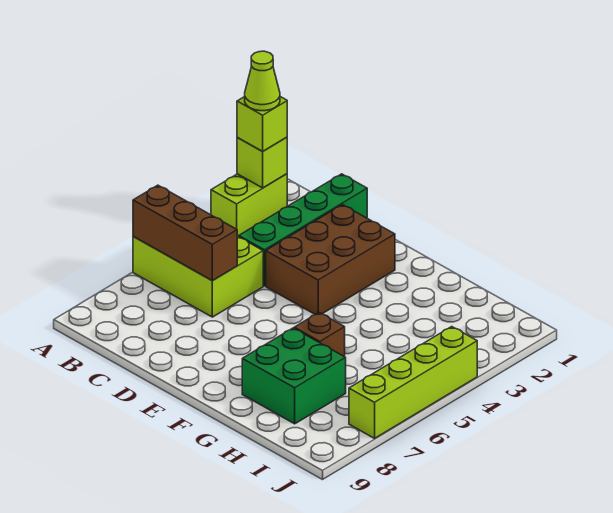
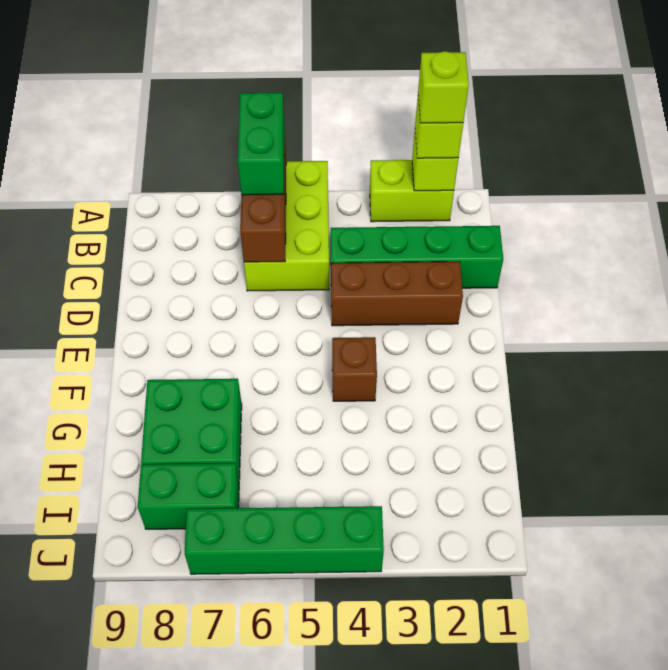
lime 1x1 cone [245,51,280,111] -> lime 1x1 brick [418,51,469,123]
none -> green 1x2 brick [238,92,284,195]
brown 2x3 brick [266,205,395,314] -> brown 1x3 brick [331,262,463,326]
brown 1x1 brick [294,313,345,357] -> brown 1x1 brick moved to [332,337,377,401]
none -> green 1x2 brick [138,463,239,529]
lime 1x4 brick [349,327,477,438] -> green 1x4 brick [185,506,384,574]

